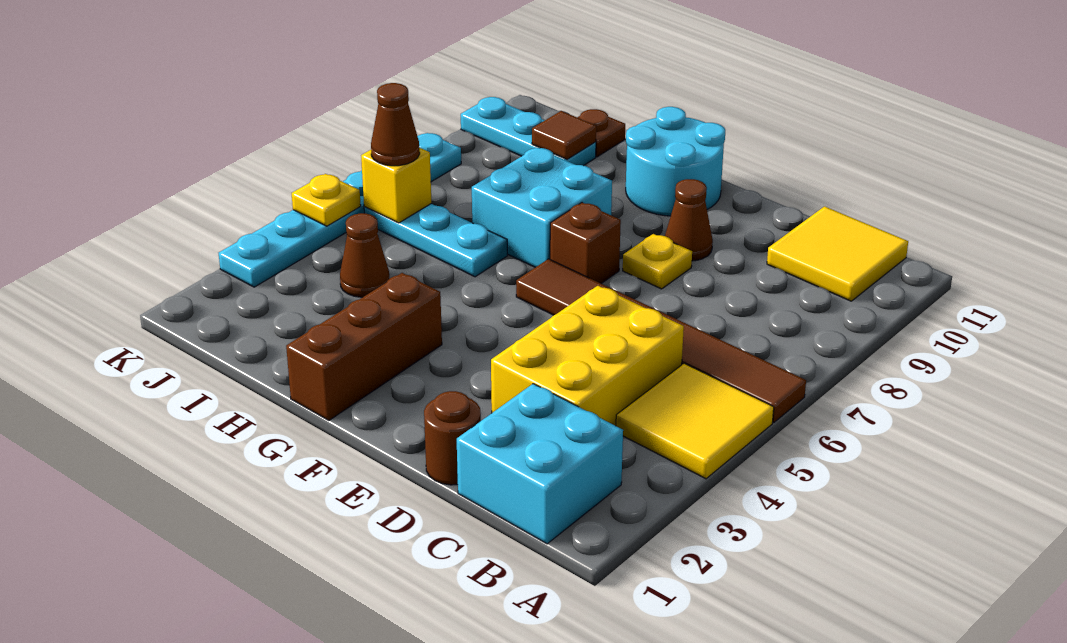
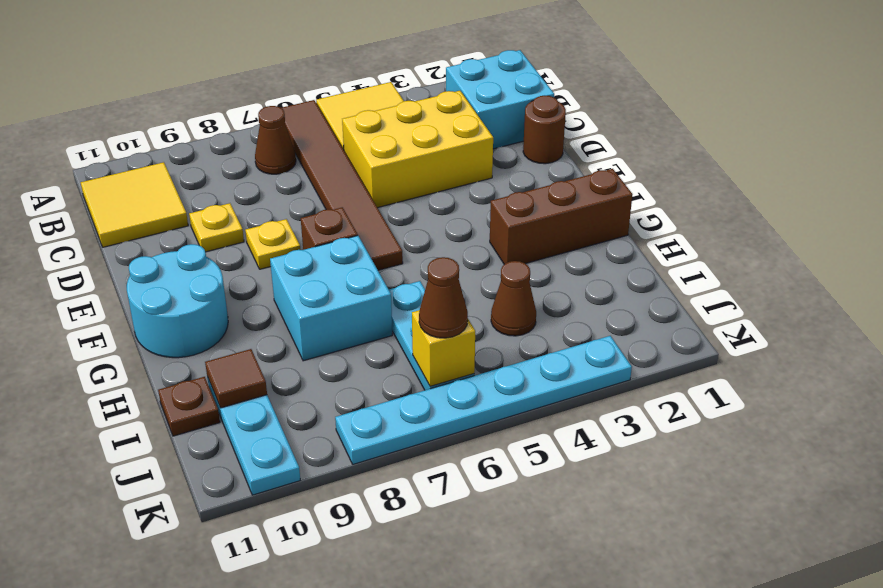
brown 1x1 cone [665,179,713,261] -> brown 1x1 cone moved to [255,106,296,174]
yellow 1x1 plate [292,174,361,226] -> yellow 1x1 plate moved to [189,203,244,252]

